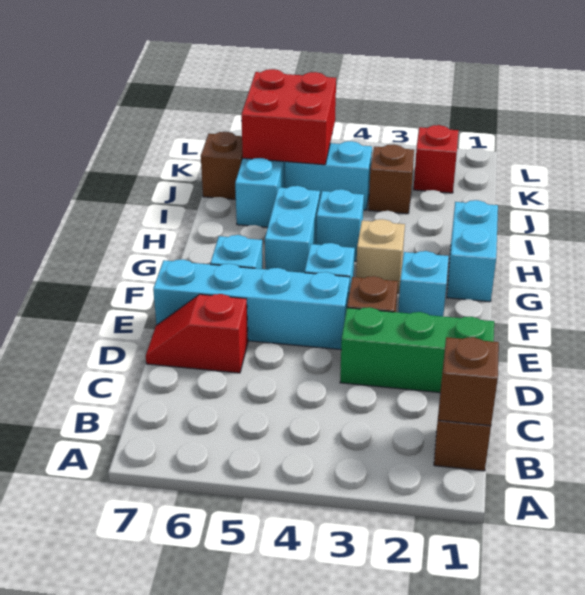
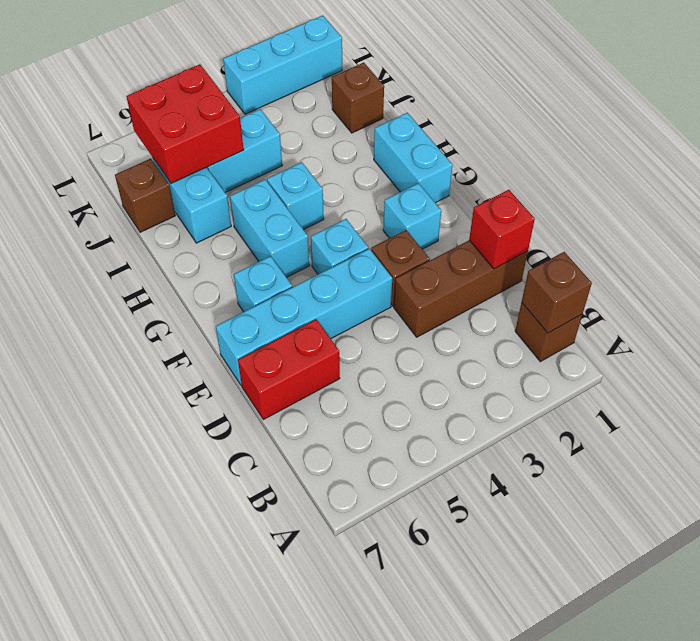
green 1x3 brick [340,307,494,393] -> brown 1x3 brick [394,240,528,337]
red 1x2 slope [146,294,248,373] -> red 1x2 brick [238,319,340,420]
tan 1x1 brick [356,219,405,293] -> none
brown 1x1 brick [369,144,414,214] -> brown 1x1 brick moved to [332,63,384,133]
red 1x1 brick [414,125,458,193] -> red 1x1 brick moved to [469,190,535,269]
none -> cyan 1x3 brick [223,15,342,114]

